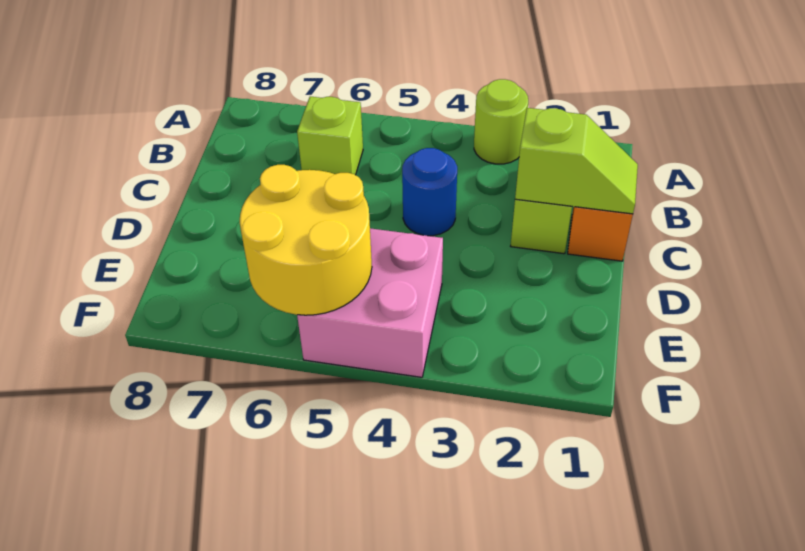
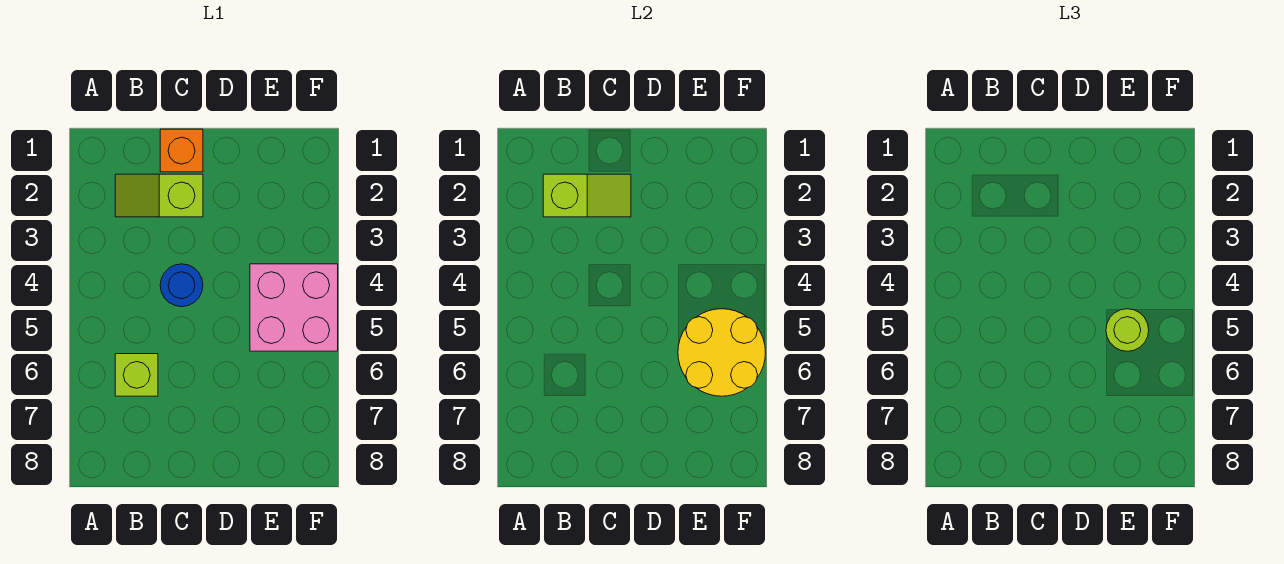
lime 1x1 round brick [474,79,528,164] -> lime 1x1 round brick moved to [1106,309,1149,351]
lime 1x2 slope [515,108,638,214] -> lime 1x2 slope turned to [543,174,631,217]

